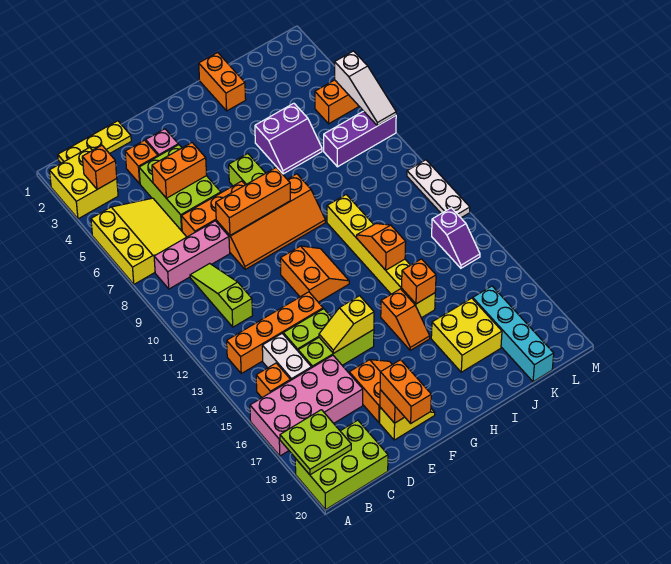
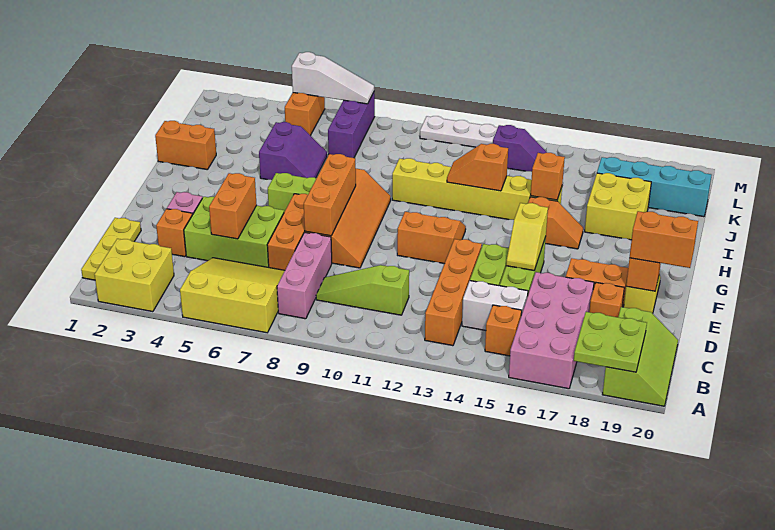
lime 2x3 brick [295,420,388,510] -> lime 2x3 slope [602,307,678,406]
orange 1x1 brick [82,145,117,189] -> orange 1x1 brick moved to [589,283,624,317]

